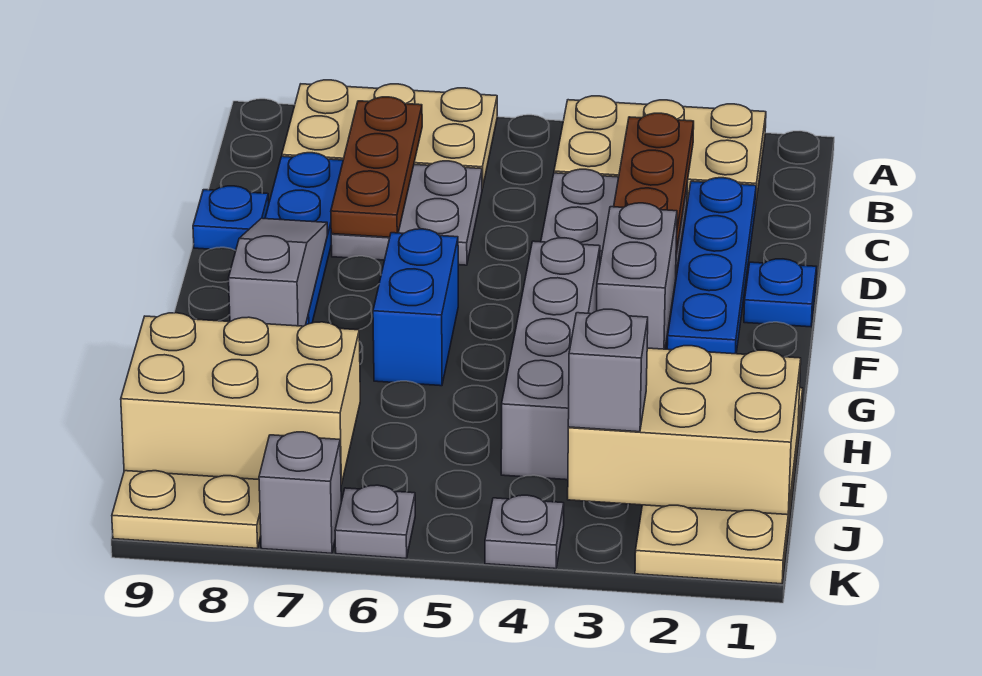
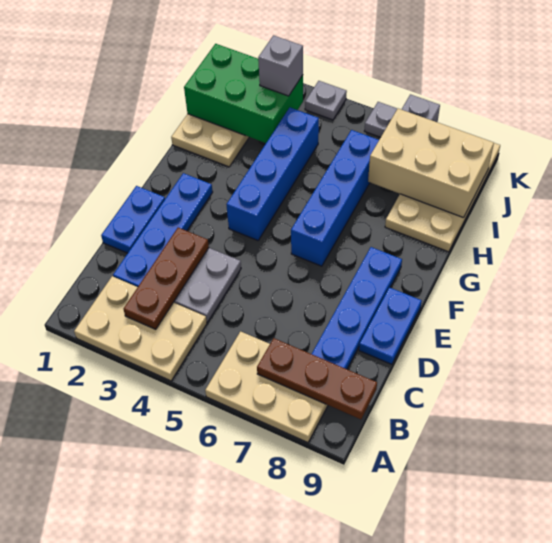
brown 1x3 plate [331,97,422,237] -> brown 1x3 plate turned to [257,338,377,419]
grey 2x2 plate [331,161,482,265] -> none
blue 1x1 plate [193,186,269,250] -> blue 1x2 plate [359,288,422,364]
blue 1x1 plate [744,259,816,327] -> blue 1x2 plate [101,186,165,253]
grey 1x2 brick [597,203,677,349] -> none
grey 1x3 slope [229,218,327,326] -> none
grey 1x4 brick [501,238,600,480] -> blue 1x4 brick [226,108,319,240]
blue 1x2 brick [373,229,458,386] -> blue 1x4 brick [291,130,379,266]
tan 2x3 brick [568,346,801,515] -> green 2x3 brick [184,44,303,143]

